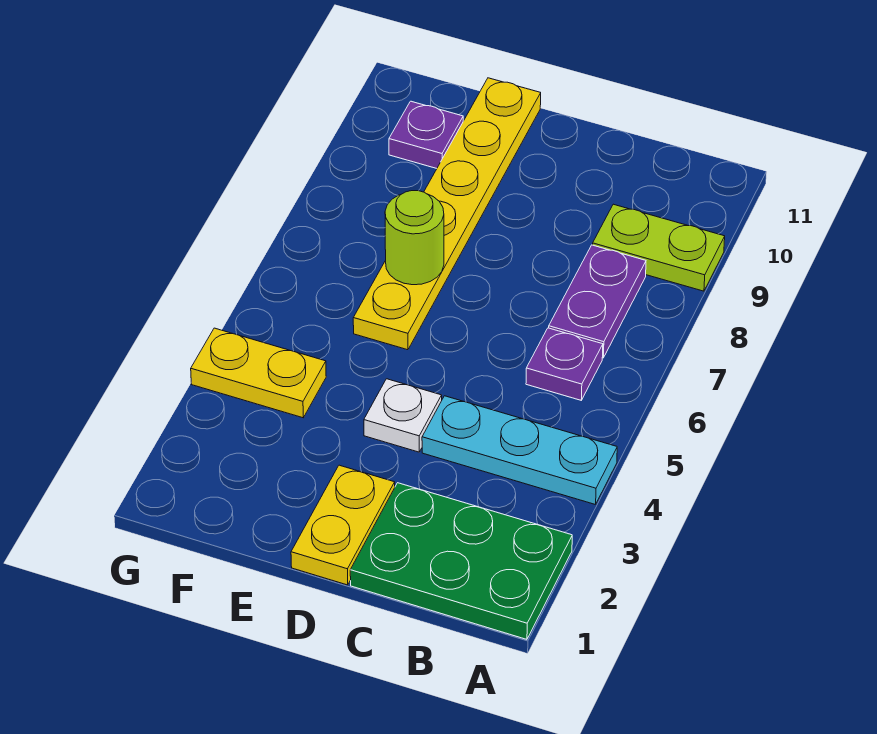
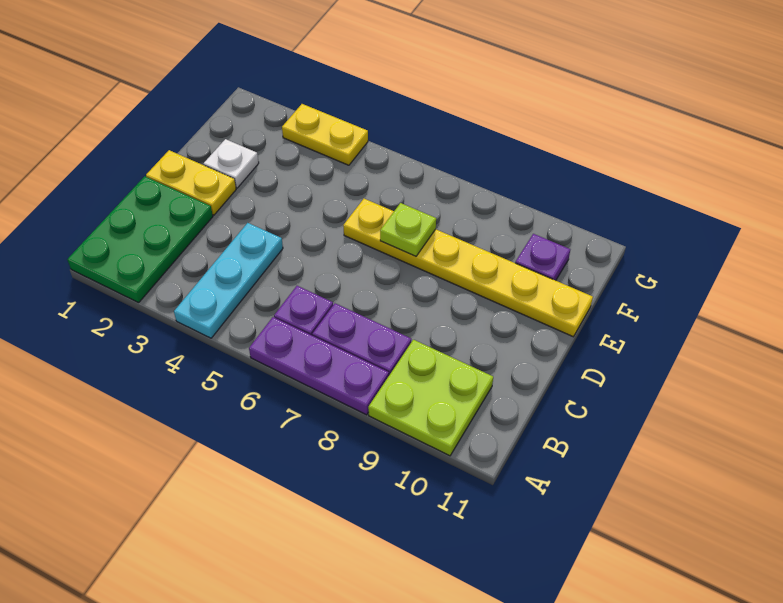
none -> purple 1x3 plate [249,317,389,415]
lime 1x2 plate [593,204,725,291] -> lime 2x2 plate [368,340,493,456]
white 1x1 plate [364,379,442,452] -> white 1x1 plate moved to [204,139,259,188]
lime 1x1 round brick [385,191,444,285] -> lime 1x1 plate [380,203,436,256]
yellow 1x2 plate [191,328,326,418] -> yellow 1x2 plate turned to [282,104,368,165]

